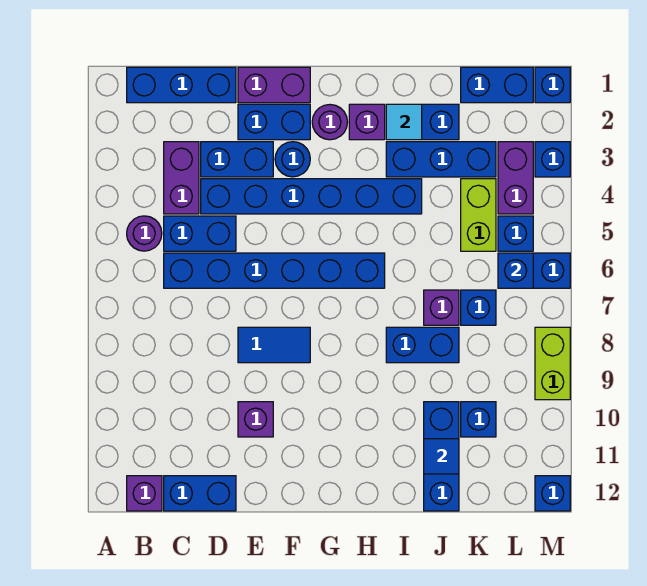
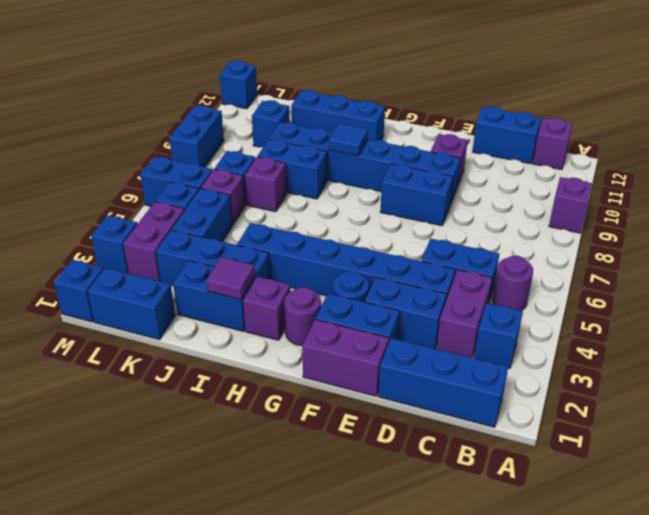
none -> purple 1x1 brick [549,177,592,233]
blue 1x6 brick [164,253,385,288] -> blue 1x6 brick moved to [269,122,460,205]
blue 1x2 tile [238,327,310,363] -> blue 1x2 brick [380,164,453,226]
cyan 1x1 tile [386,104,422,140] -> purple 1x1 tile [207,257,255,299]
blue 1x3 brick [424,402,459,511] -> blue 1x3 brick turned to [291,90,385,141]
blue 1x1 tile [424,439,459,474] -> blue 1x1 tile moved to [329,123,368,156]
lime 1x2 brick [461,179,496,251] -> blue 1x2 brick [172,189,233,242]
none -> purple 1x1 brick [201,169,245,225]
blue 1x1 brick [498,253,533,288] -> blue 1x1 brick moved to [474,303,523,368]
lime 1x2 brick [535,327,570,400] -> blue 1x2 brick [169,105,224,167]

